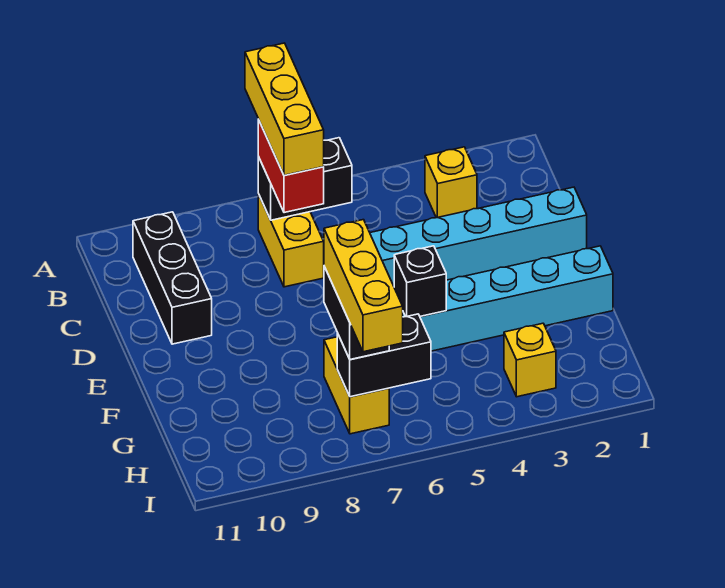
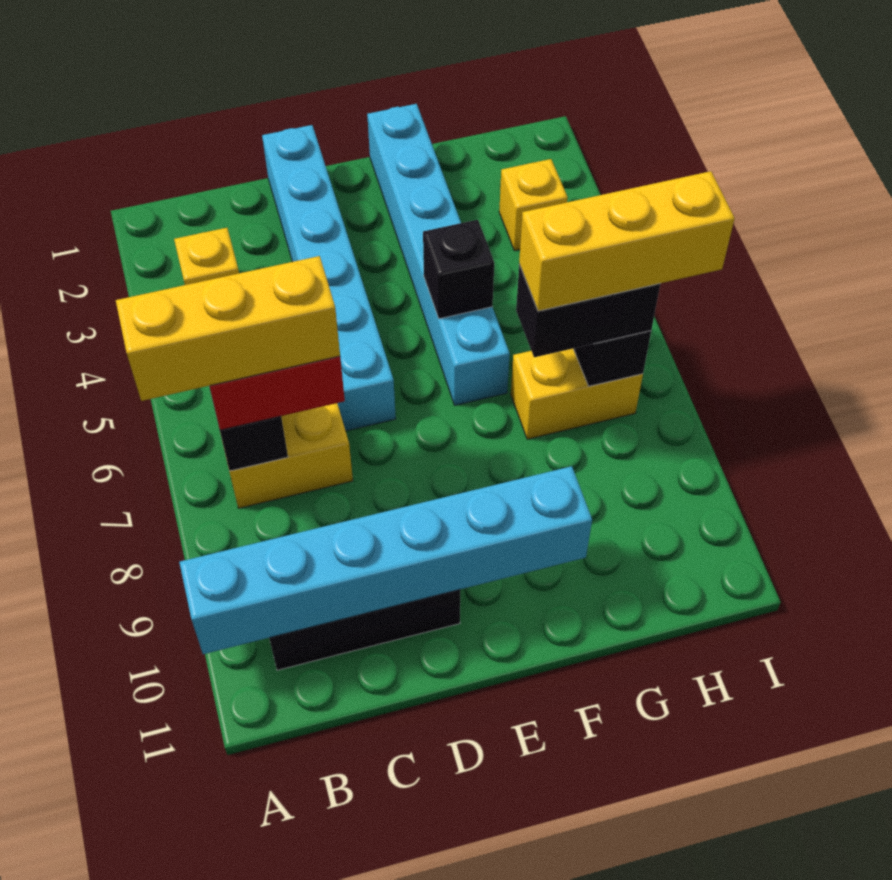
none -> cyan 1x6 brick [179,466,592,654]

